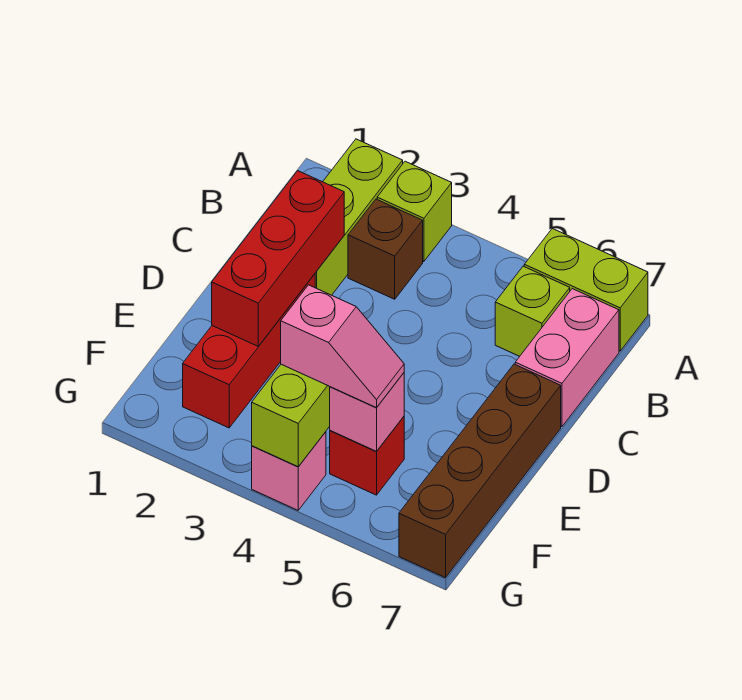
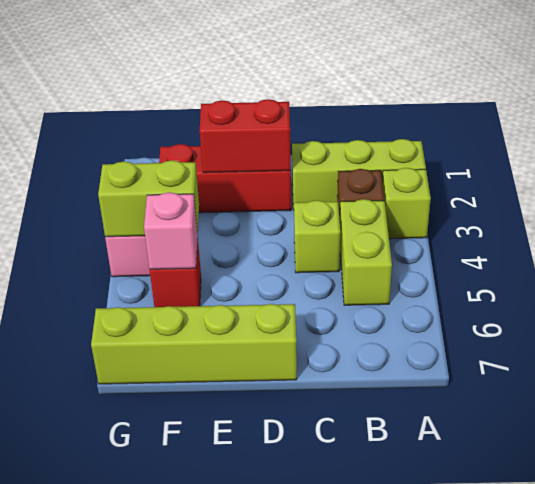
lime 1x2 brick [524,229,648,351] -> lime 1x2 brick moved to [340,199,392,305]
lime 1x1 brick [495,266,570,356] -> lime 1x1 brick moved to [294,200,340,273]
pink 1x2 brick [515,289,619,427] -> none
red 1x3 brick [212,171,344,346] -> red 1x2 brick [200,99,291,173]
brown 1x4 brick [399,364,561,578] -> lime 1x4 brick [91,304,297,384]
pink 1x2 slope [281,285,404,408] -> none

